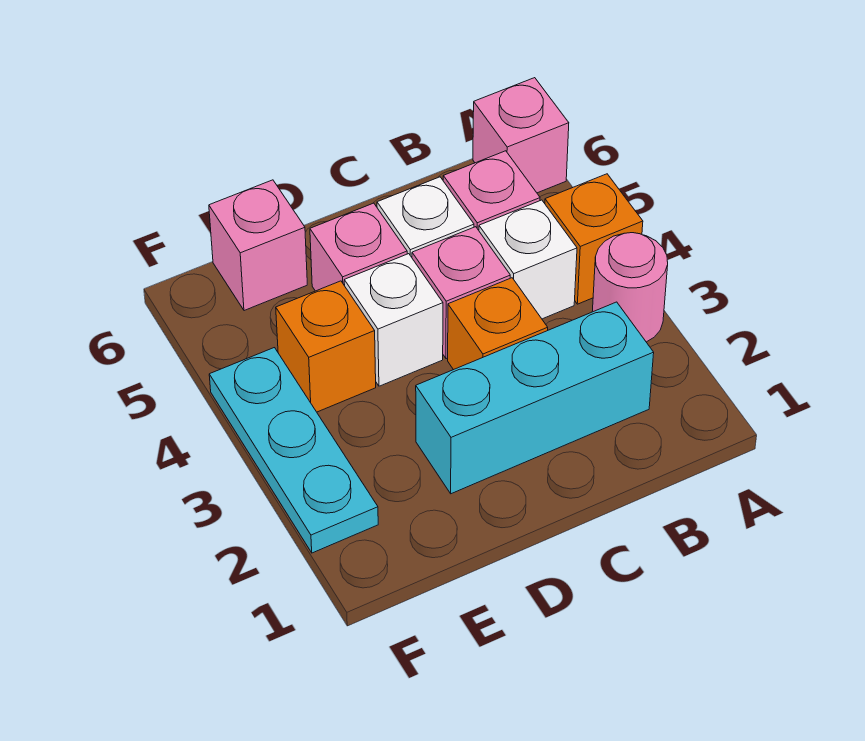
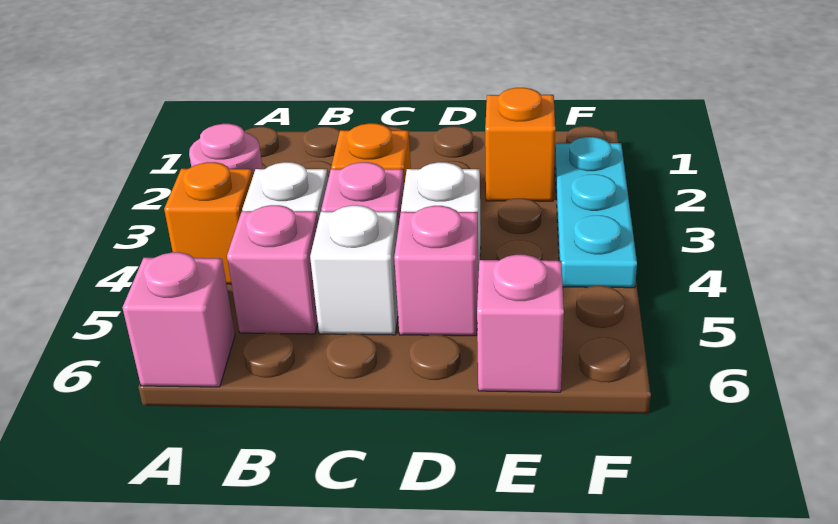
cyan 1x3 brick [416,302,654,494] -> none
orange 1x1 brick [276,281,376,412] -> orange 1x1 brick moved to [485,88,555,201]

